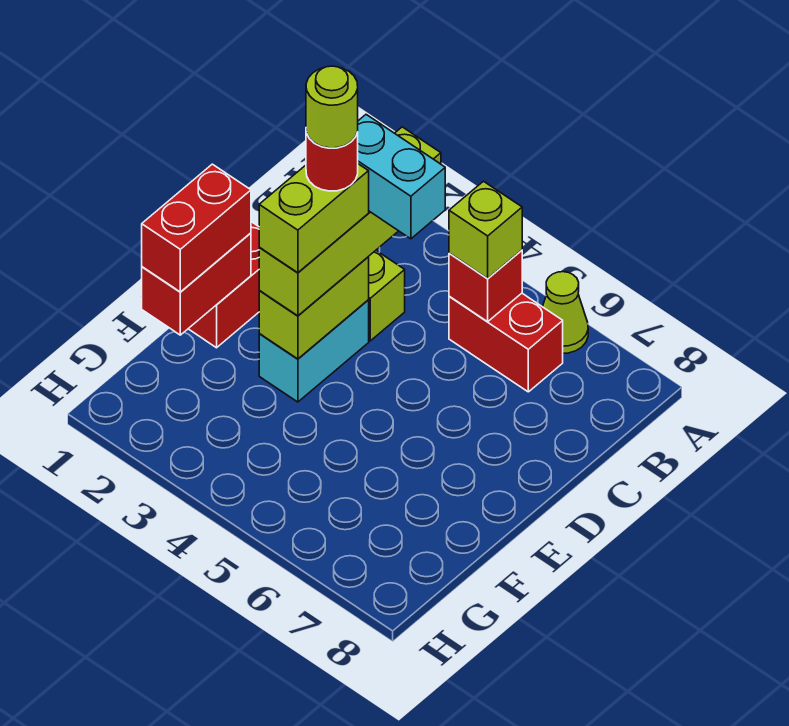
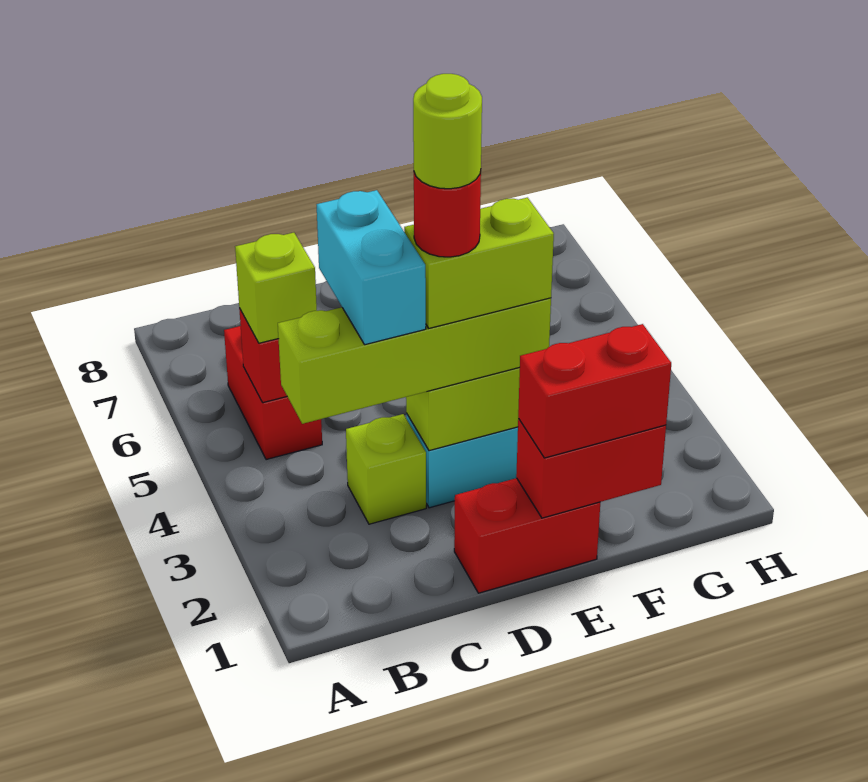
lime 1x1 cone [543,272,588,353] -> none

